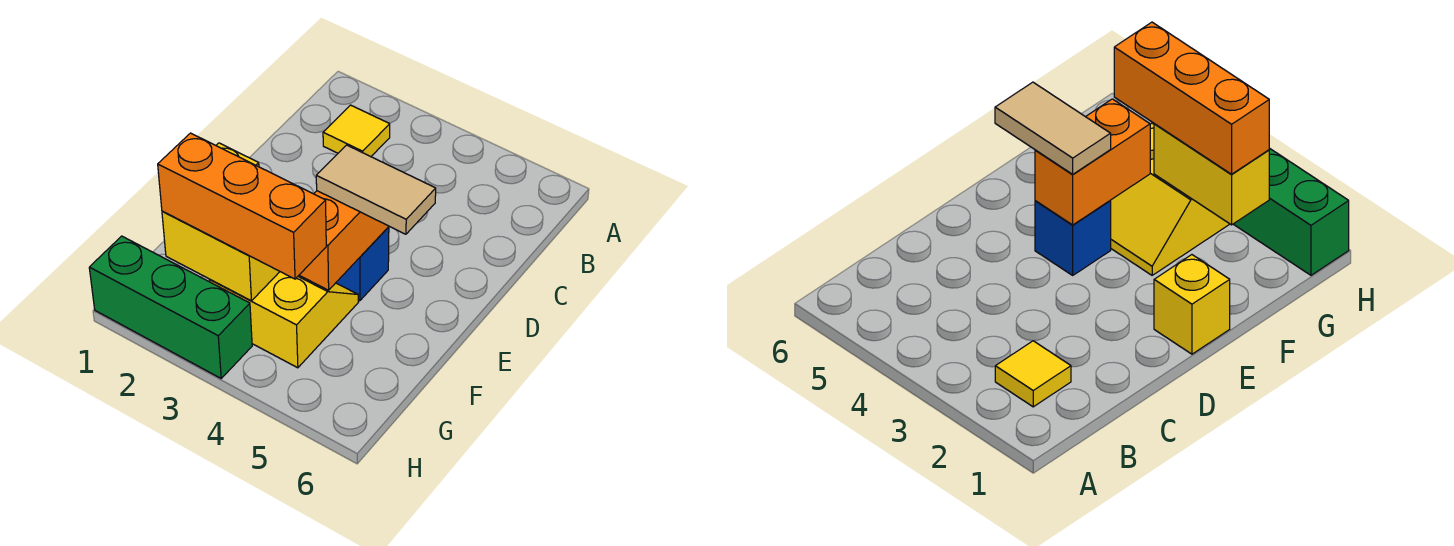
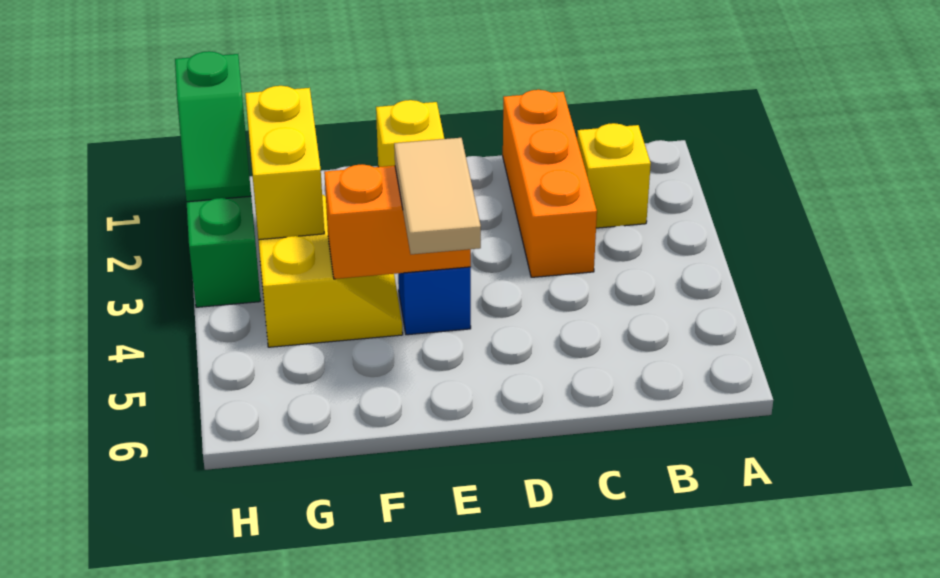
yellow 1x1 tile [323,105,390,157] -> yellow 1x1 brick [577,123,651,228]
orange 1x3 brick [158,133,326,279] -> orange 1x3 brick moved to [503,90,597,277]
none -> green 1x2 slope [175,51,251,202]

